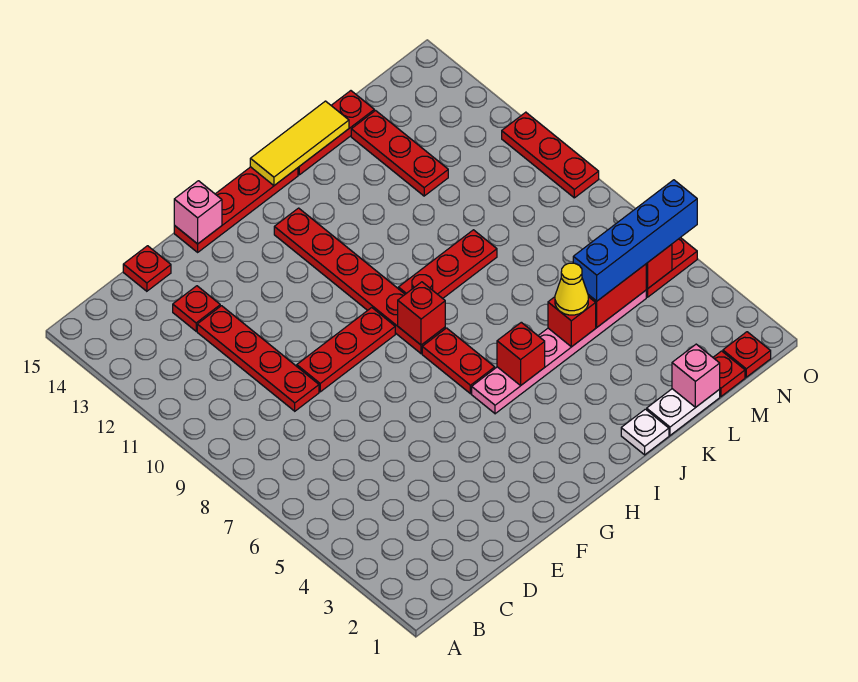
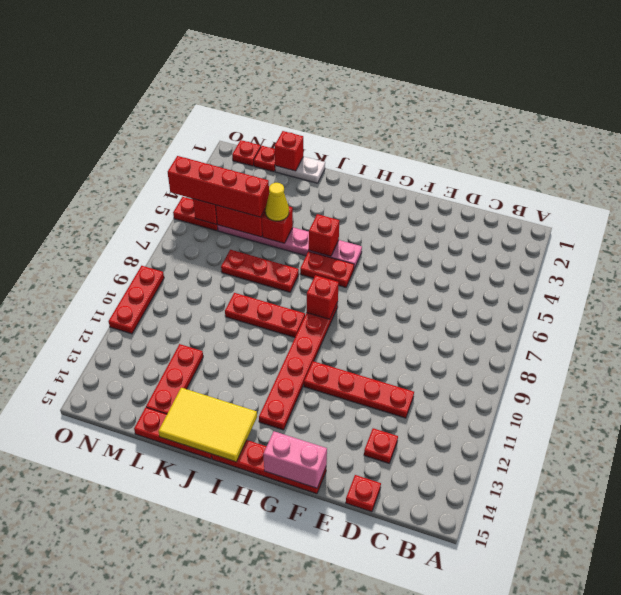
red 1x4 plate [197,306,319,411] -> red 1x4 plate turned to [304,361,414,418]
red 1x3 plate [297,308,395,392] -> red 1x3 plate moved to [221,250,299,292]
pink 1x1 brick [174,181,222,244] -> pink 1x2 brick [263,431,327,488]
red 1x2 plate [422,328,495,394] -> red 1x2 plate turned to [300,251,354,287]
yellow 1x3 tile [250,101,349,185] -> yellow 2x3 tile [158,388,257,462]
white 1x1 plate [621,409,669,455] -> none
pink 1x1 brick [672,344,720,408] -> red 1x1 brick [275,131,303,171]
blue 1x4 brick [573,180,697,301] -> red 1x4 brick [168,156,269,217]

